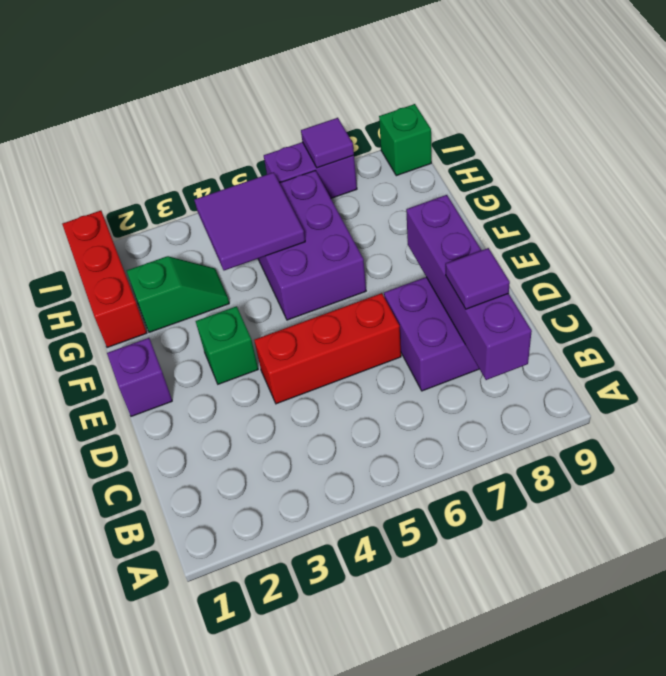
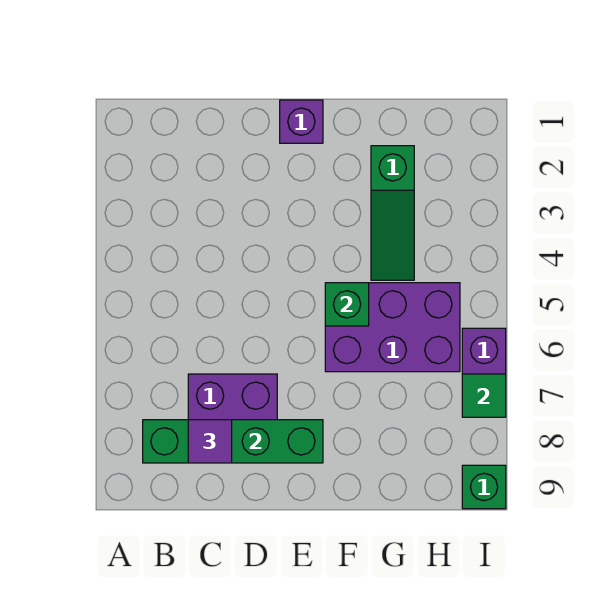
purple 1x4 brick [406,195,532,380] -> green 1x4 brick [143,420,323,463]
red 1x3 brick [254,293,401,404] -> none
green 1x1 brick [196,306,258,384] -> green 1x1 brick moved to [325,283,369,326]
red 1x3 brick [62,211,147,348] -> none
green 1x2 slope [127,256,229,332] -> green 1x3 slope [371,146,414,280]
purple 2x2 tile [194,172,305,270] -> none
purple 1x1 tile [301,118,354,168] -> green 1x1 tile [462,374,506,417]

